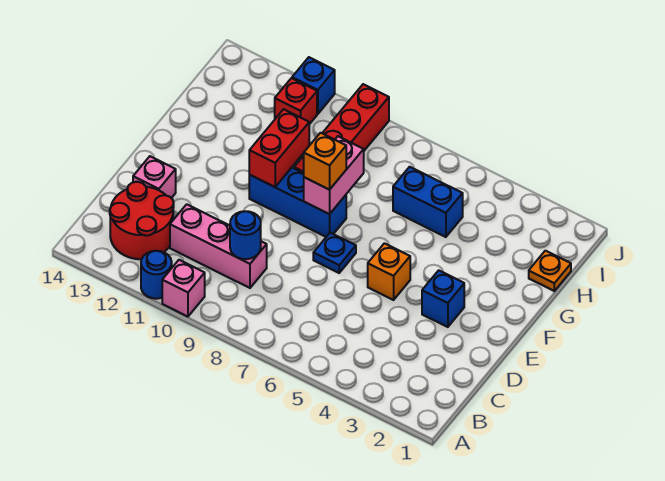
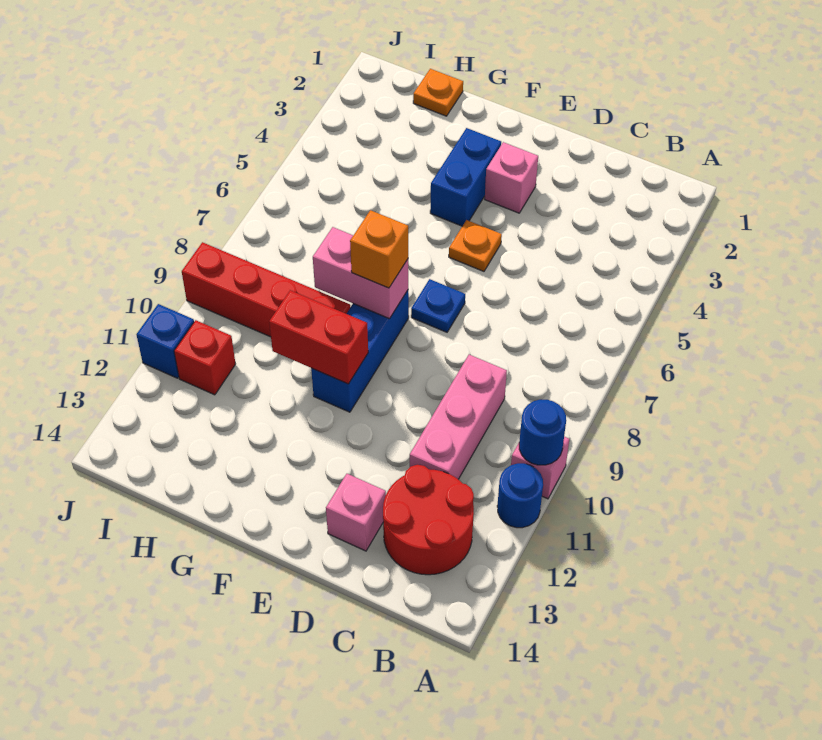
blue 1x1 round brick [230,211,261,259] -> blue 1x1 round brick moved to [519,400,566,465]
blue 1x1 brick [422,270,464,327] -> pink 1x1 brick [485,142,538,213]
orange 1x1 brick [368,243,410,300] -> orange 1x1 plate [449,220,502,271]
blue 1x2 brick [393,167,463,237] -> blue 1x2 brick moved to [430,128,501,226]

